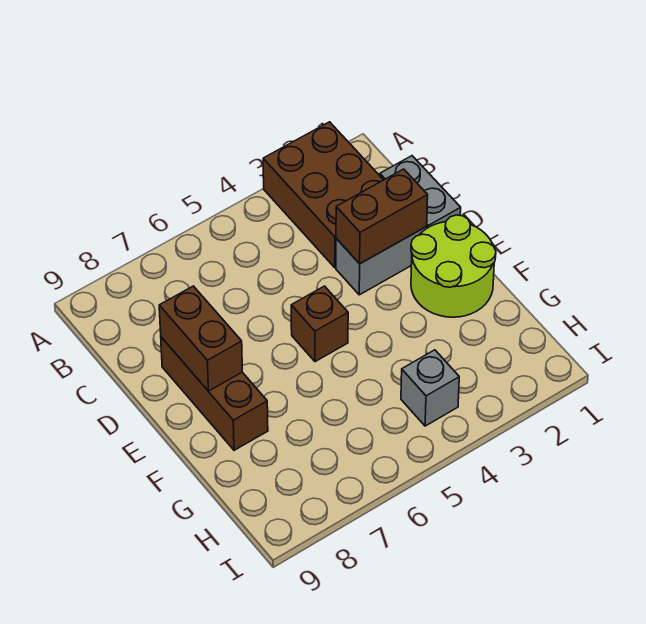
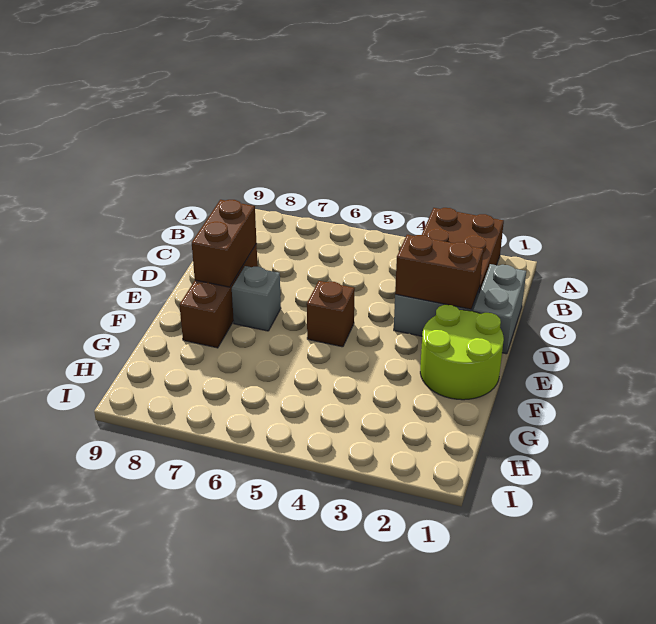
grey 1x1 brick [401,350,459,426] -> grey 1x1 brick moved to [232,266,281,331]

